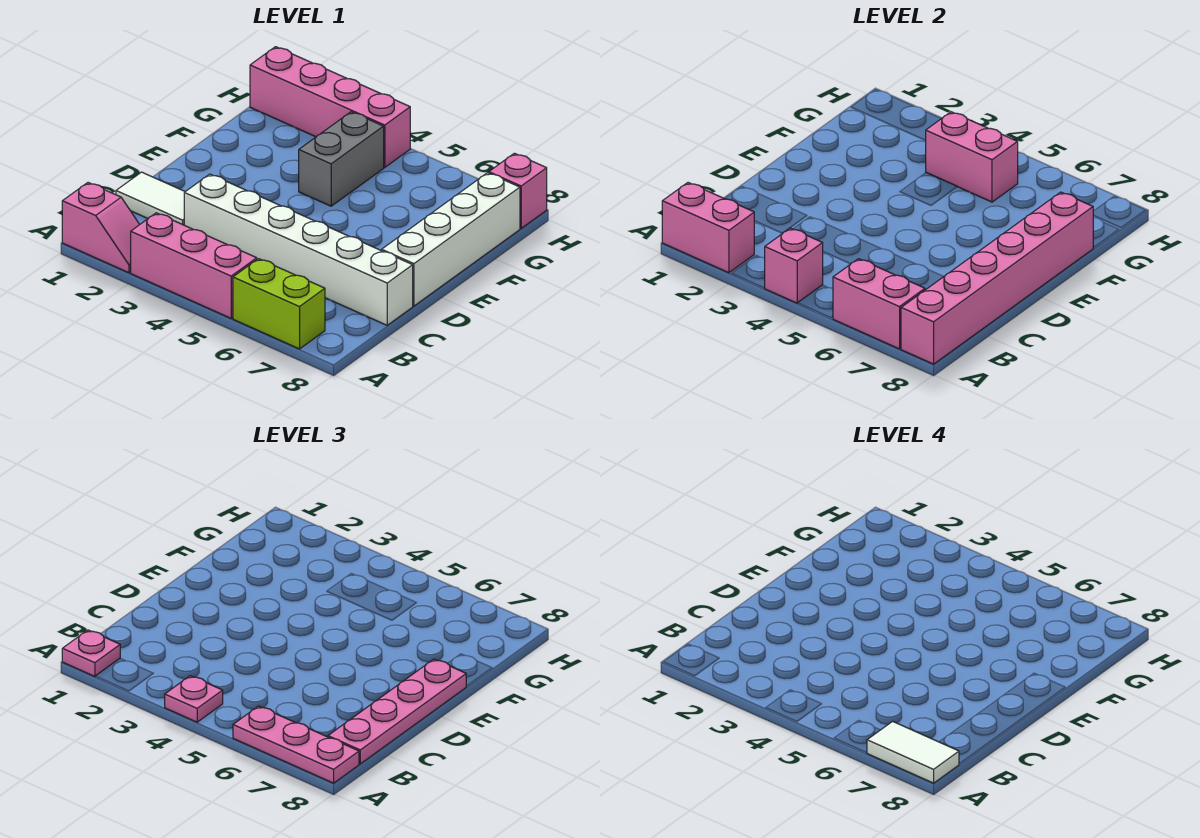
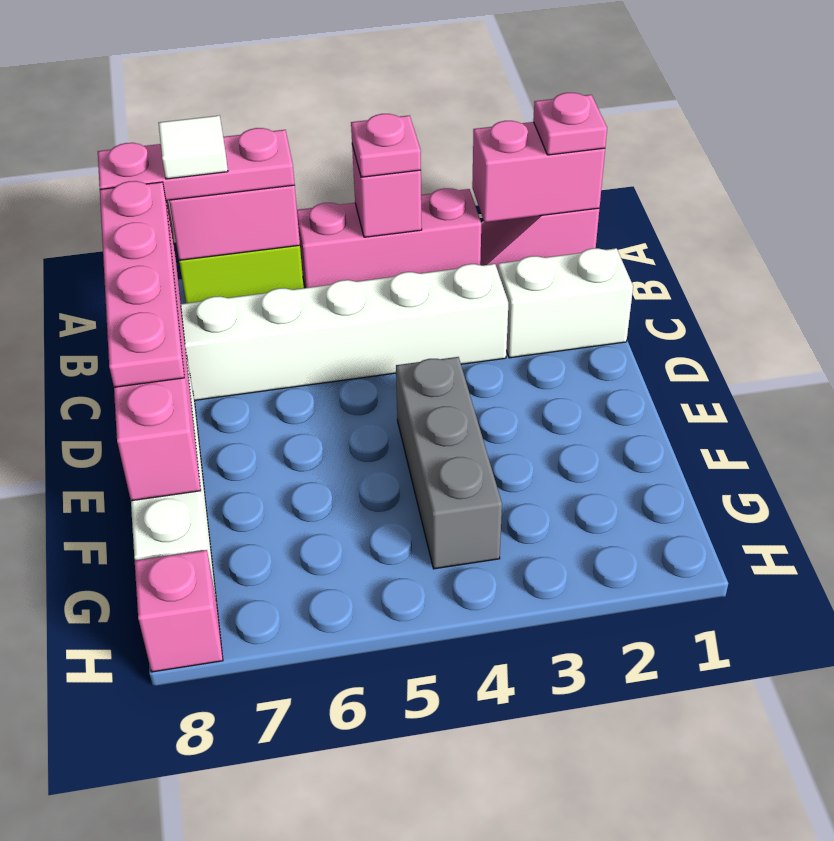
white 1x2 tile [867,721,959,783] -> white 1x1 tile [159,116,228,179]
white 1x2 tile [116,172,185,225] -> white 1x2 brick [498,248,633,358]
grey 1x2 brick [299,112,384,206] -> grey 1x3 brick [396,357,502,569]
pink 1x2 brick [925,112,1018,202] -> none
pink 1x4 brick [250,47,410,167] -> none

